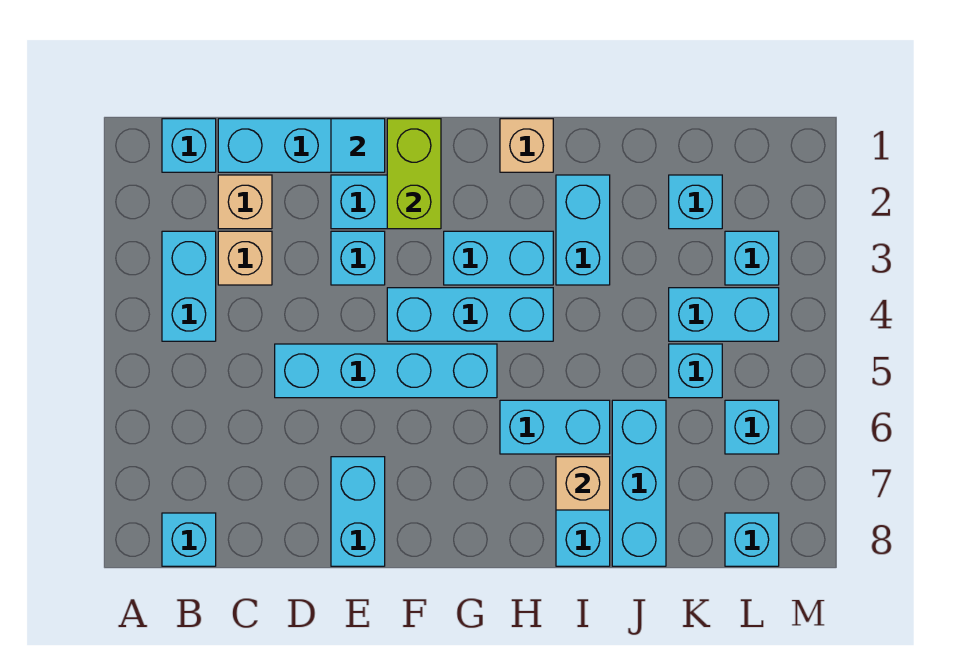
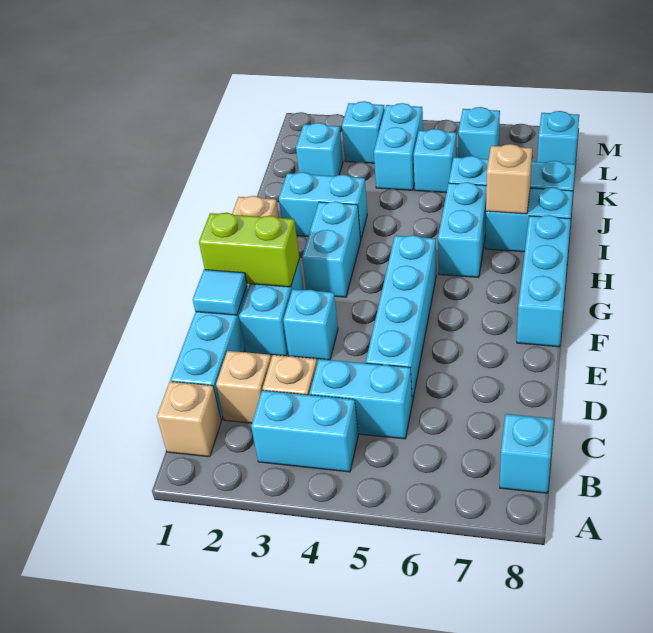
cyan 1x1 brick [162,119,216,172] -> tan 1x1 brick [157,381,221,457]
cyan 1x2 brick [331,457,385,566] -> cyan 1x2 brick moved to [310,359,412,439]
cyan 1x3 brick [387,288,553,341] -> cyan 1x3 brick moved to [517,215,571,347]

